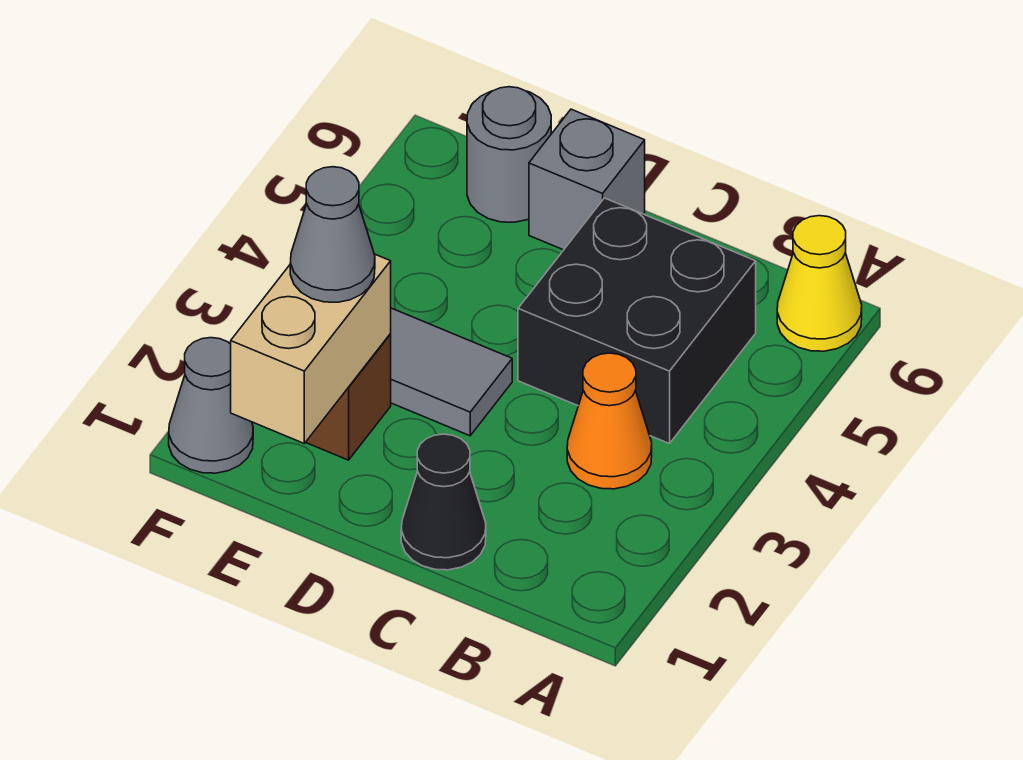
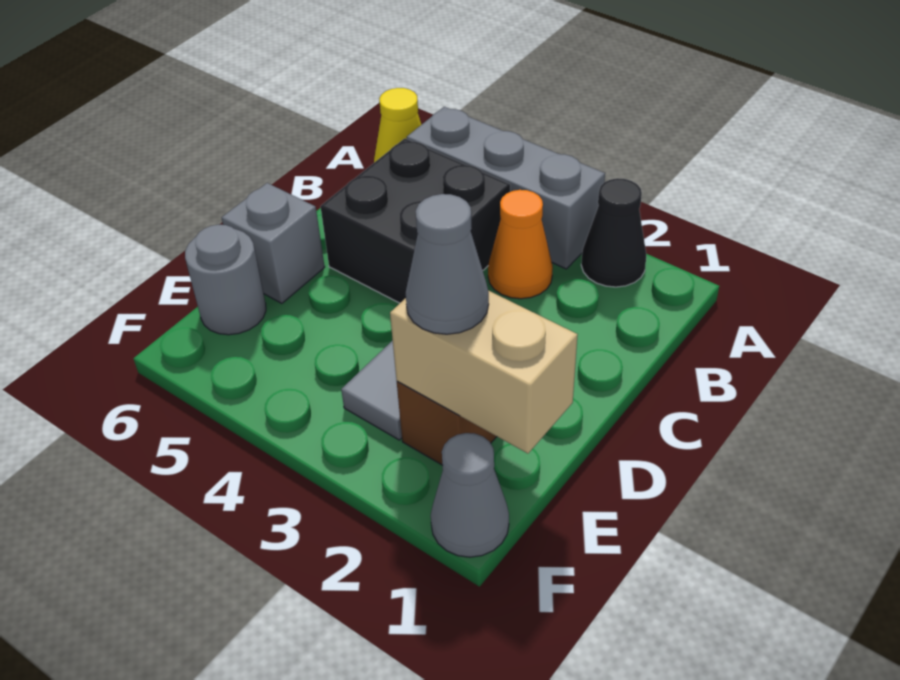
none -> grey 1x3 brick [407,107,605,269]
black 1x1 cone [401,434,486,570] -> black 1x1 cone moved to [581,178,646,287]

